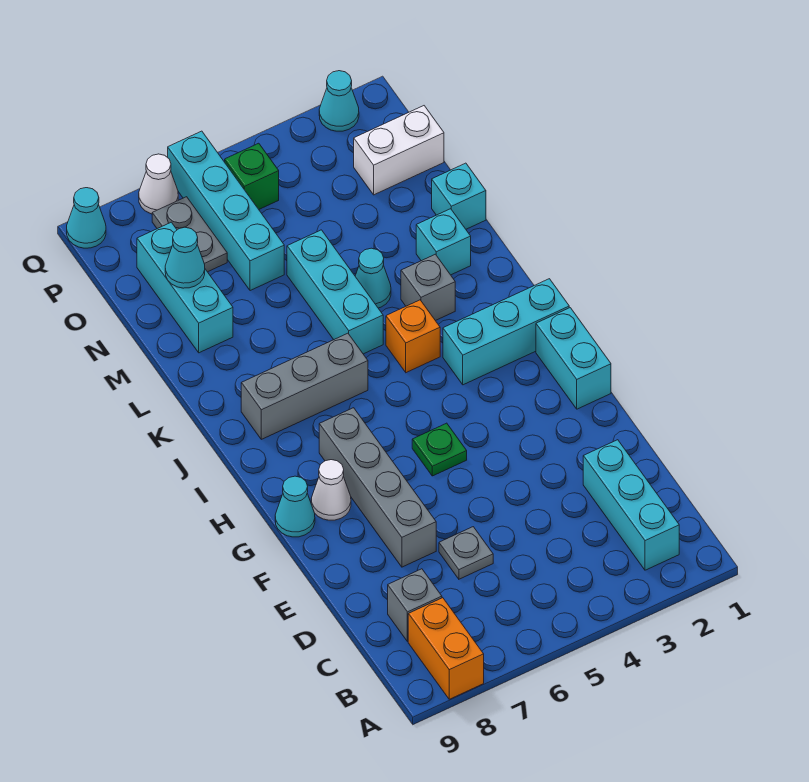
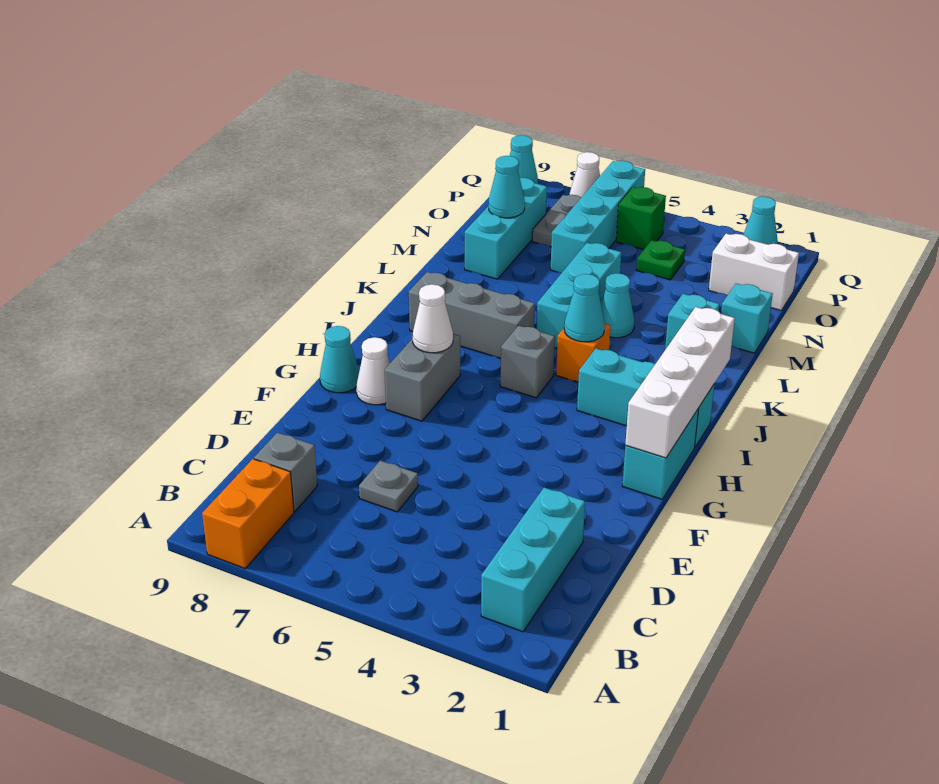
grey 1x4 brick [319,408,436,567] -> grey 1x2 brick [385,334,460,421]
none -> white 1x4 brick [625,307,735,458]
green 1x1 plate [412,423,467,476] -> green 1x1 plate moved to [637,240,685,280]
none -> white 1x1 cone [413,284,453,353]
none -> cyan 1x1 cone [564,274,605,342]
grey 1x1 brick [401,254,455,321] -> grey 1x1 brick moved to [500,326,555,398]

